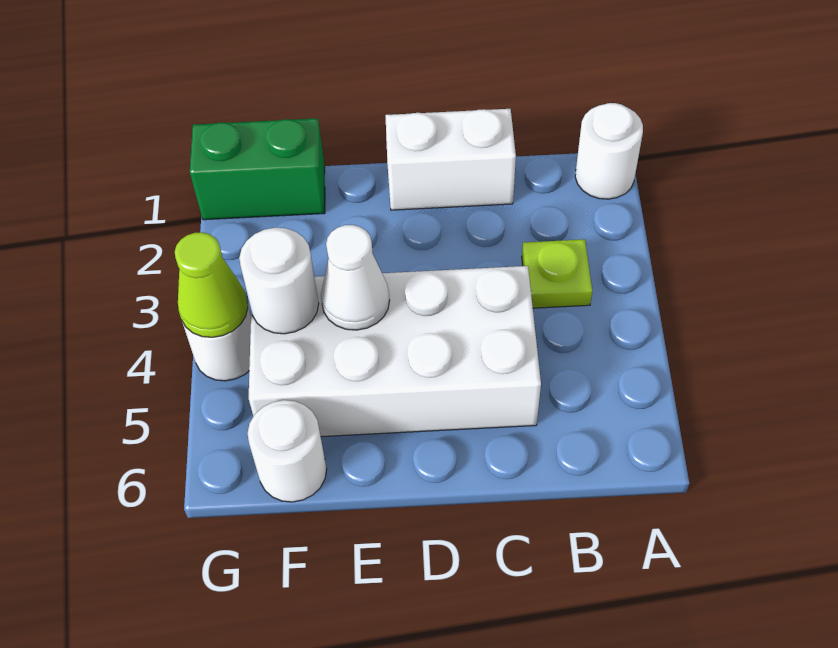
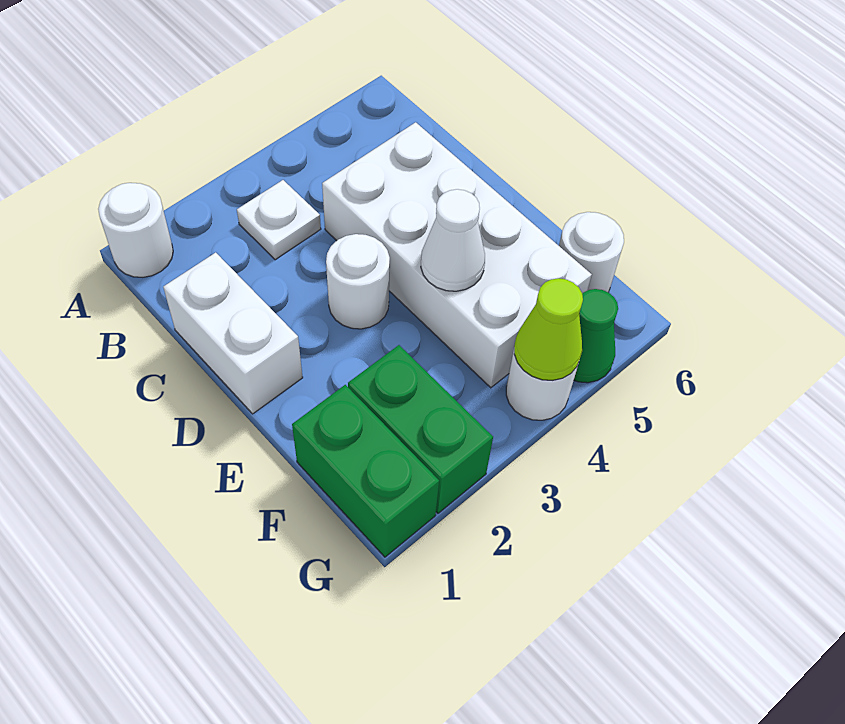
lime 1x1 plate [522,239,592,308] -> white 1x1 plate [237,180,321,260]
none -> green 1x2 brick [348,345,493,513]
white 1x1 round brick [239,228,319,334] -> white 1x1 round brick moved to [326,234,390,329]
none -> green 1x1 cone [574,289,618,383]

